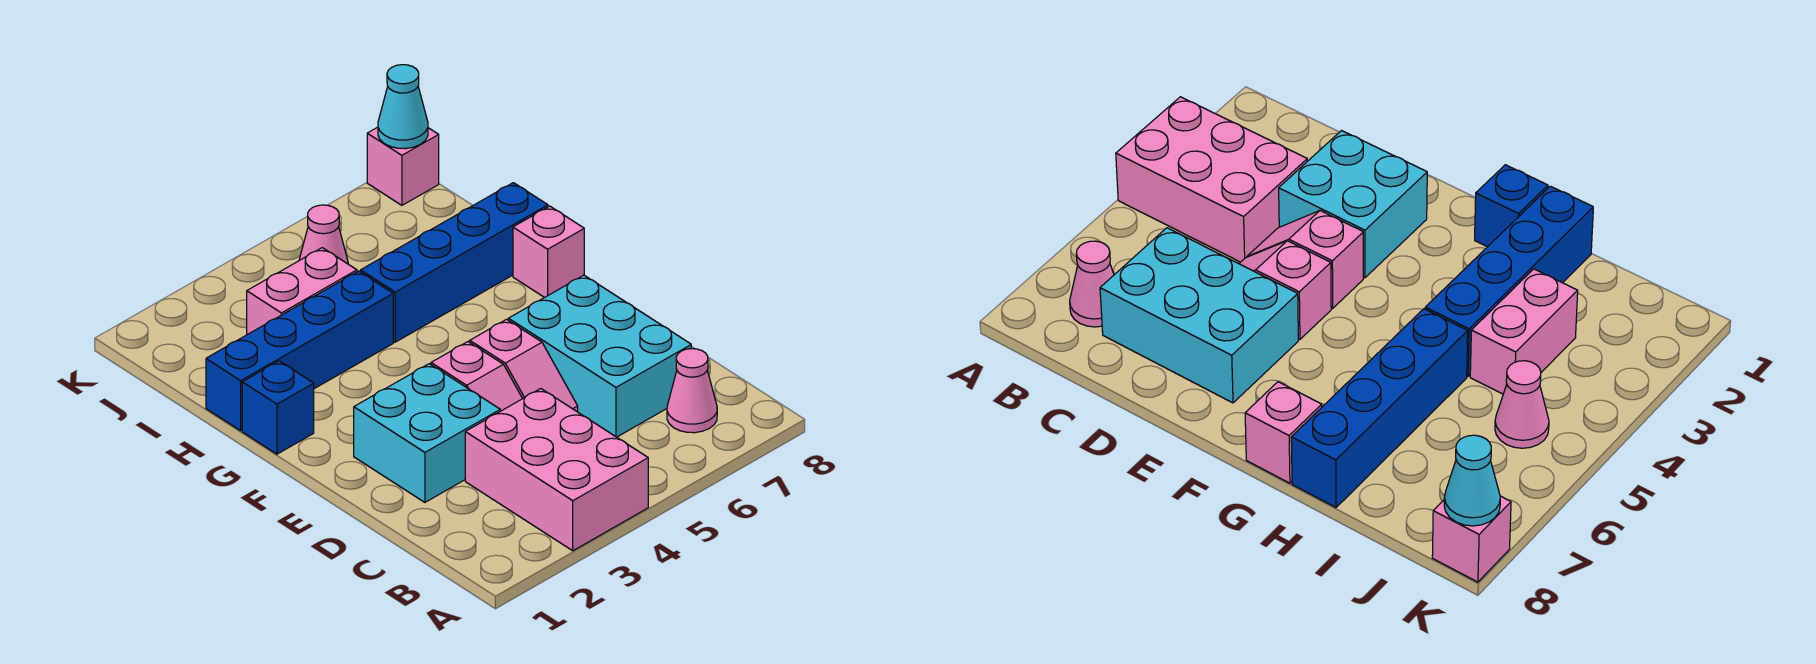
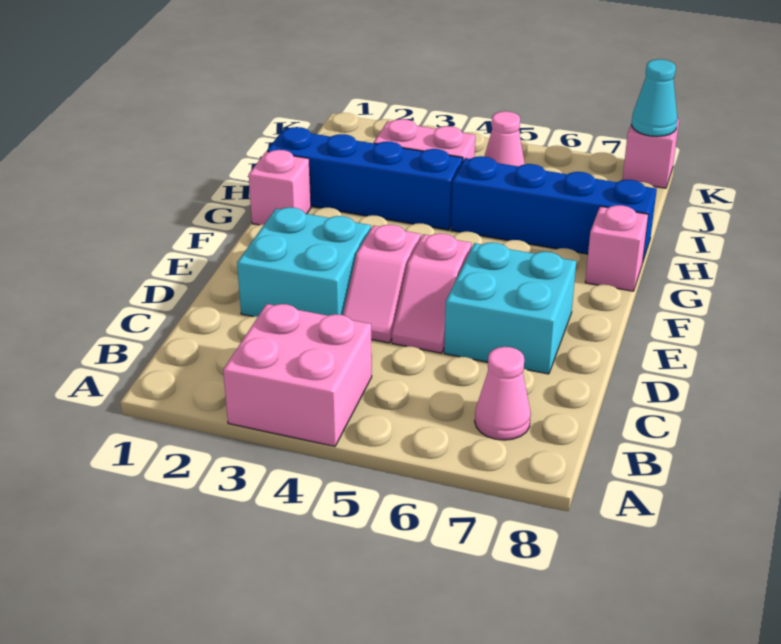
pink 2x3 brick [465,389,648,551] -> pink 2x2 brick [223,304,372,446]
cyan 2x3 brick [508,275,691,437] -> cyan 2x2 brick [444,242,576,374]
blue 1x1 brick [242,361,314,454] -> pink 1x1 brick [249,150,311,225]

